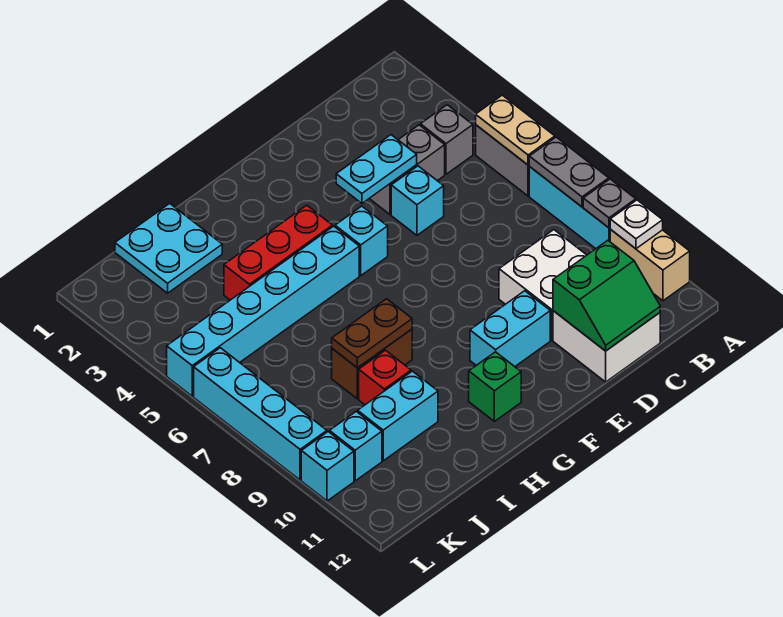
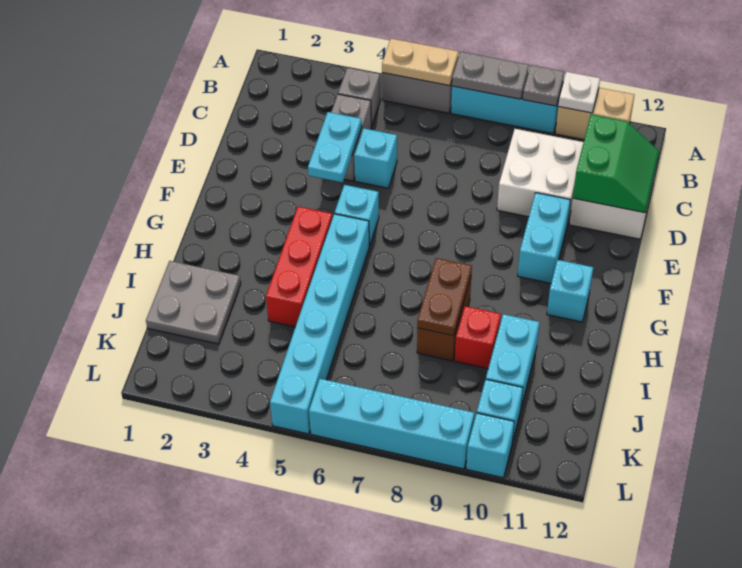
green 1x1 brick [469,352,521,421] -> cyan 1x1 brick [547,260,593,322]
cyan 2x2 plate [115,203,222,293] -> grey 2x2 plate [146,261,241,344]

